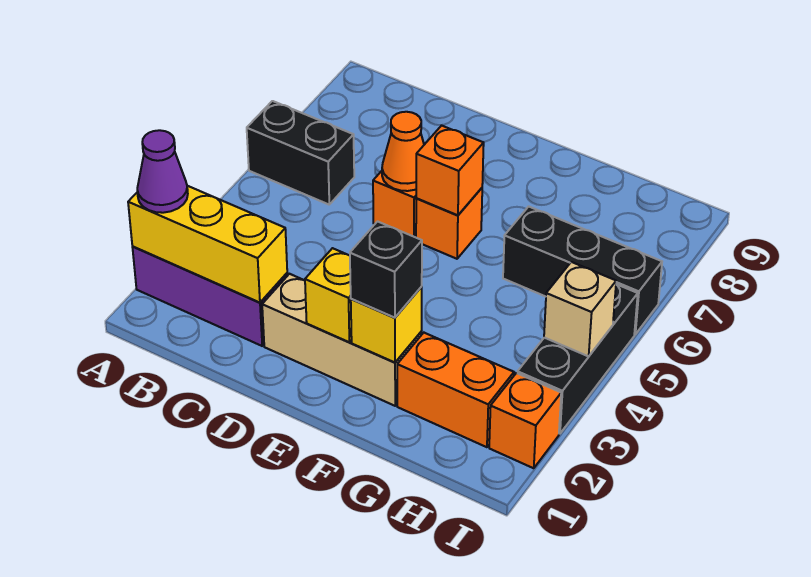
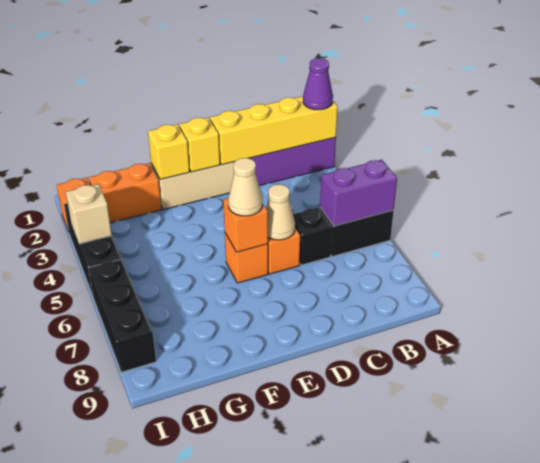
yellow 1x3 brick [128,186,287,303] -> yellow 1x4 brick [210,96,338,165]
none -> purple 1x2 brick [320,160,397,226]
orange 1x1 cone [382,112,424,191] -> tan 1x1 cone [266,184,295,240]
none -> tan 1x1 cone [228,158,263,216]
black 1x1 brick [350,221,422,318] -> black 1x1 brick moved to [293,208,332,265]
black 1x3 brick [503,207,662,334] -> black 1x3 brick turned to [88,259,156,372]

